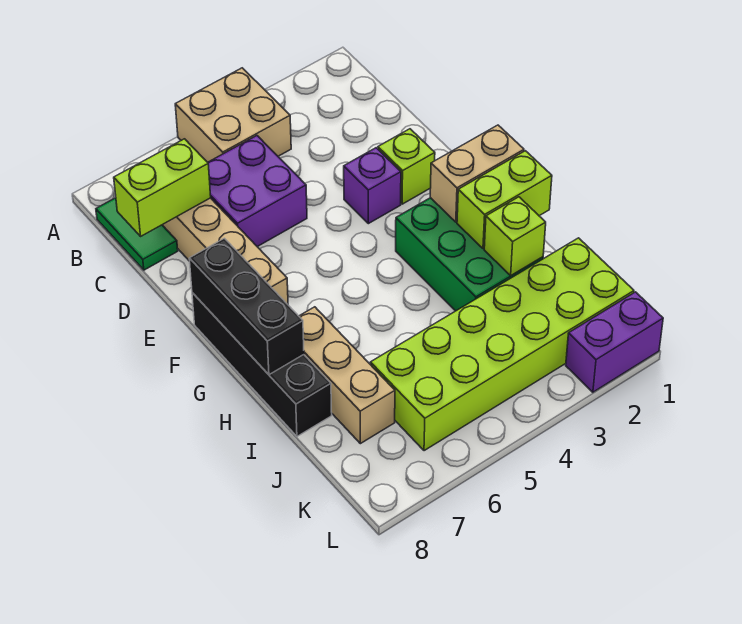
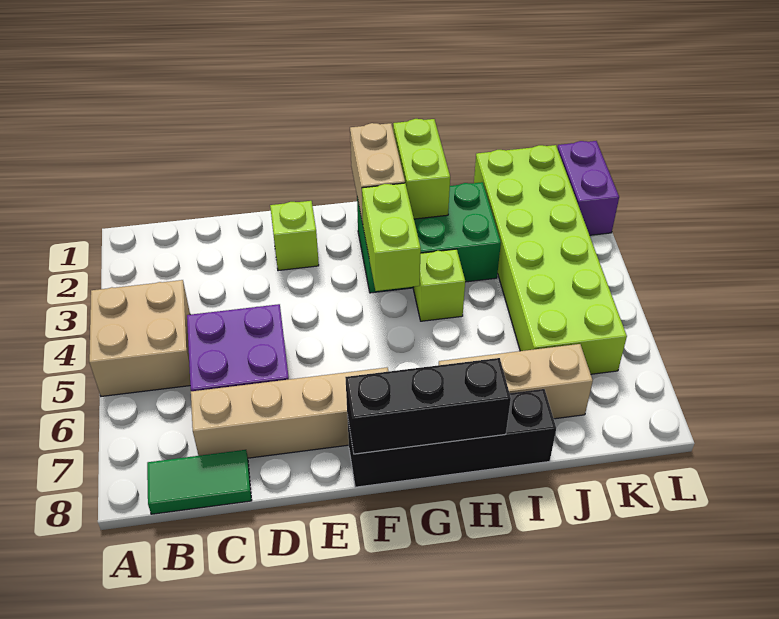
lime 1x2 brick [114,139,211,236] -> lime 1x2 brick moved to [362,183,421,291]
purple 1x1 brick [344,148,401,224] -> none
lime 1x1 brick [484,197,546,276] -> lime 1x1 brick moved to [413,249,465,321]

